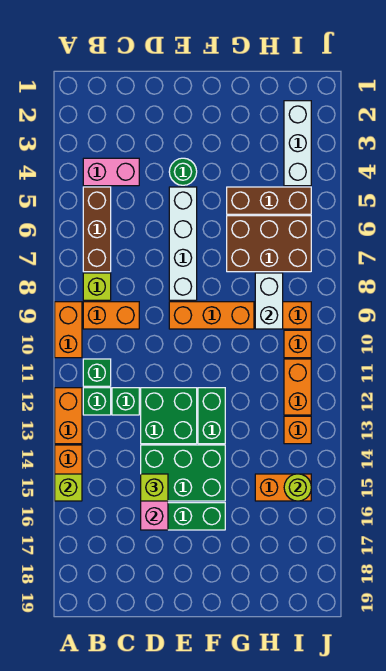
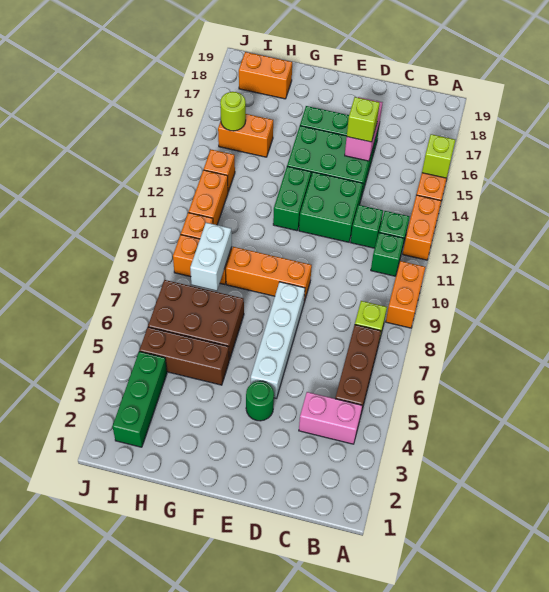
orange 1x2 brick [83,302,139,329] -> orange 1x2 brick moved to [239,52,292,99]
white 1x3 brick [284,101,311,186] -> green 1x3 brick [112,351,167,447]

